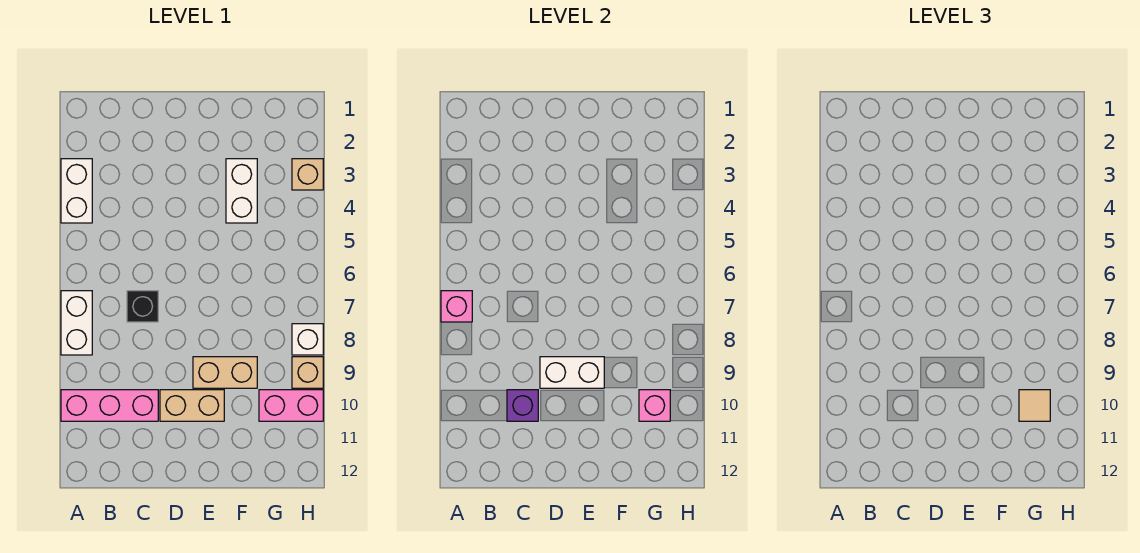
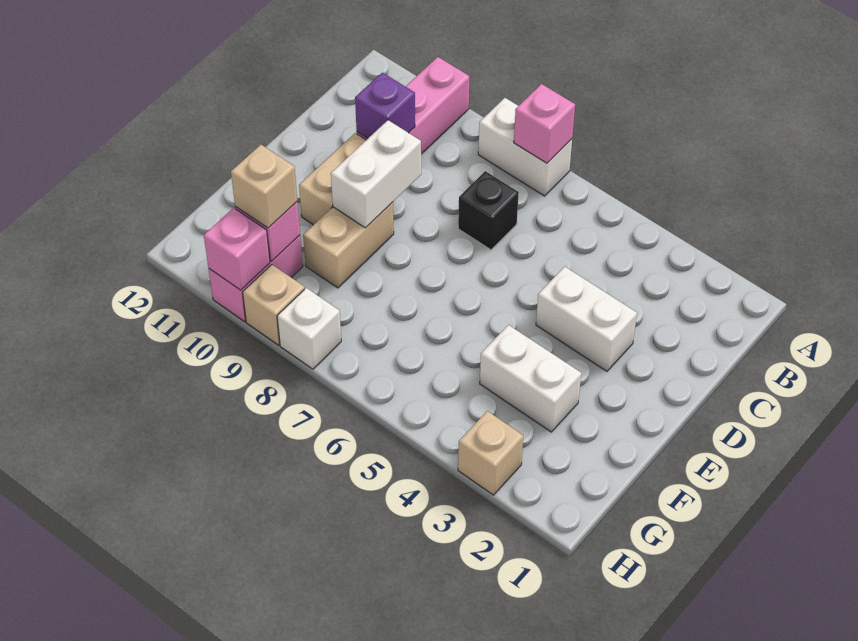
white 1x2 brick [61,159,92,223] -> white 1x2 brick moved to [536,267,637,371]
tan 1x1 tile [1019,390,1050,421] -> tan 1x1 brick [231,145,297,228]
none -> pink 1x1 brick [204,208,270,290]

